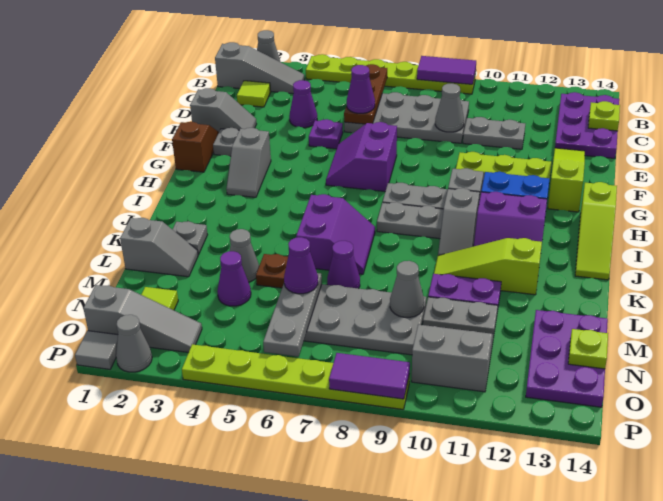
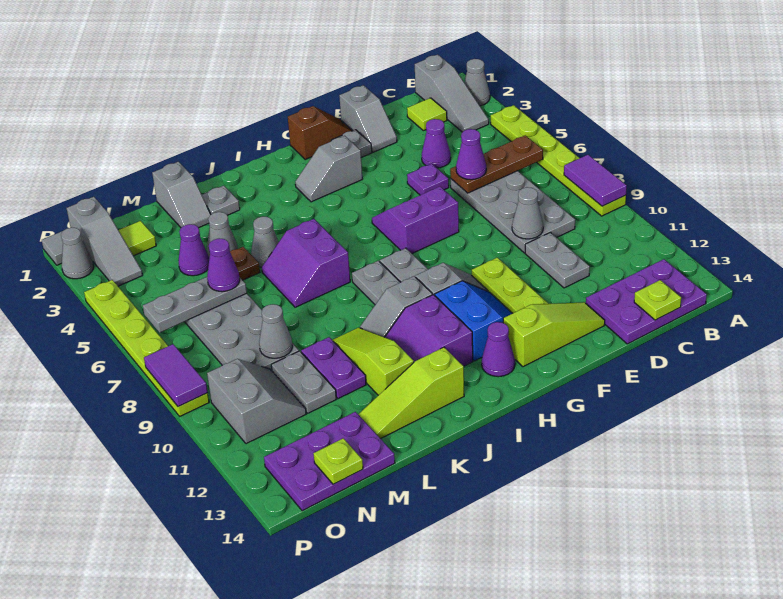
lime 1x3 slope [575,182,617,280] -> lime 1x3 slope moved to [358,347,464,439]
purple 2x2 slope [296,194,375,274] -> purple 2x2 slope turned to [262,219,350,307]
none -> grey 1x1 cone [251,216,279,267]
purple 1x1 cone [327,241,360,289] -> purple 1x1 cone moved to [482,322,515,377]

